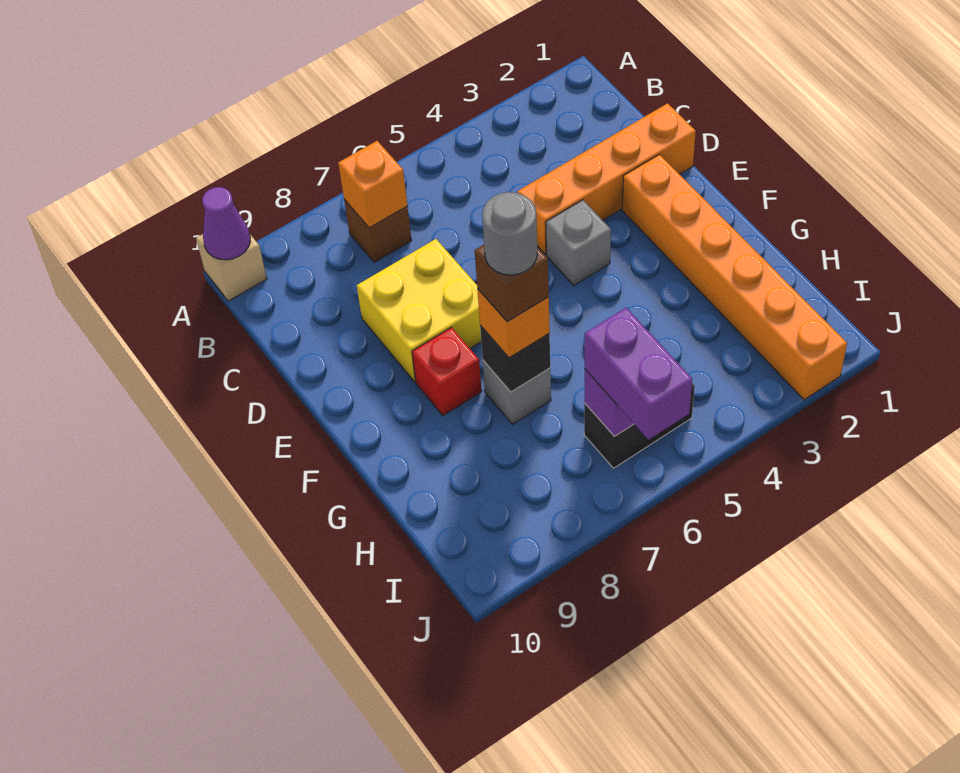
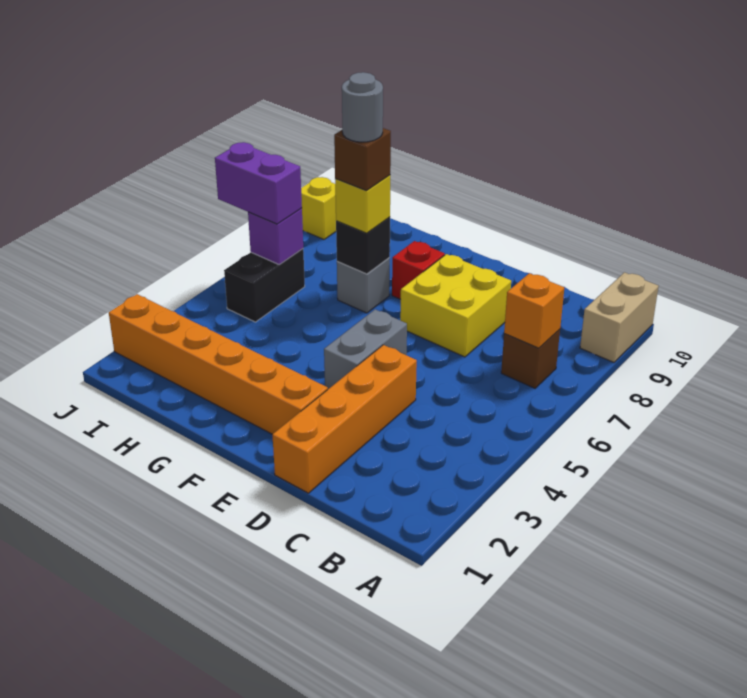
tan 1x1 brick [196,234,267,301] -> tan 1x2 brick [580,272,659,362]
purple 1x1 cone [202,187,250,260] -> none
grey 1x1 brick [546,200,611,285] -> grey 1x2 brick [324,309,407,389]
orange 1x1 brick [477,289,550,358] -> yellow 1x1 brick [335,175,390,233]
none -> yellow 1x1 brick [301,177,336,239]

